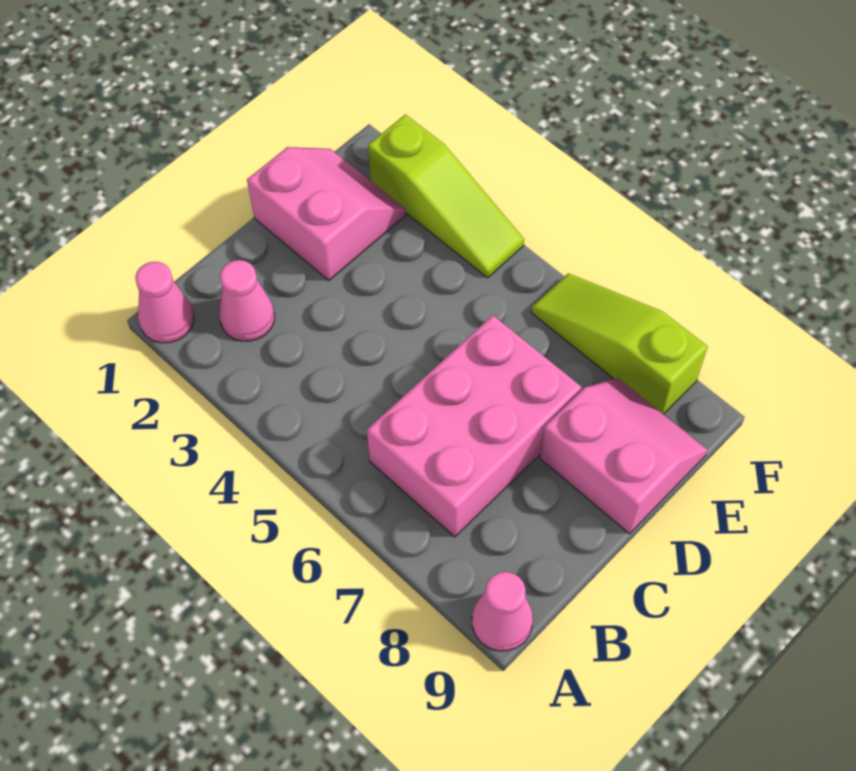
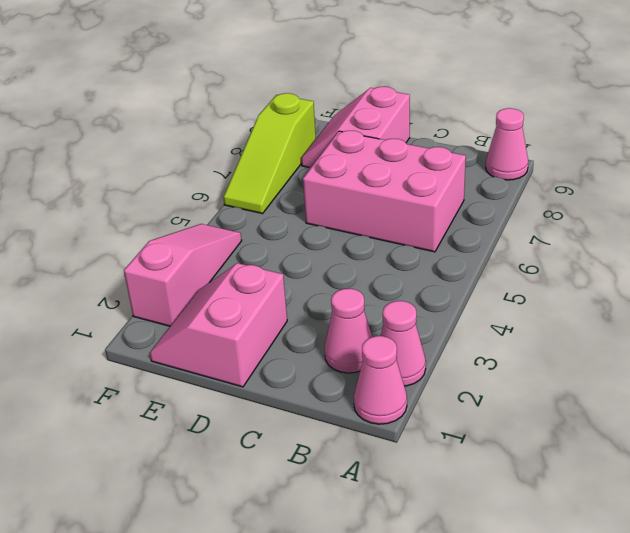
none -> pink 1x1 cone [380,301,426,386]
lime 1x3 slope [368,114,524,278] -> pink 1x3 slope [124,224,242,326]

